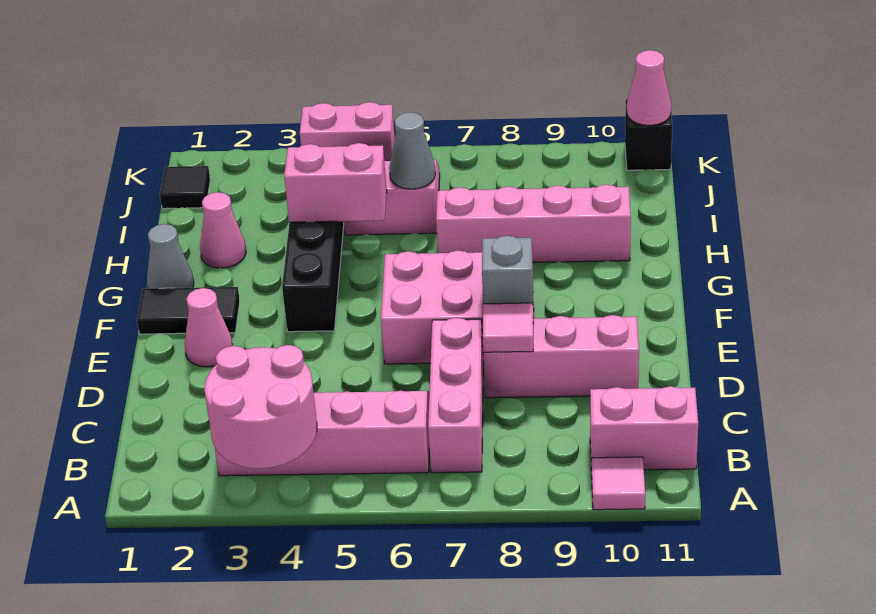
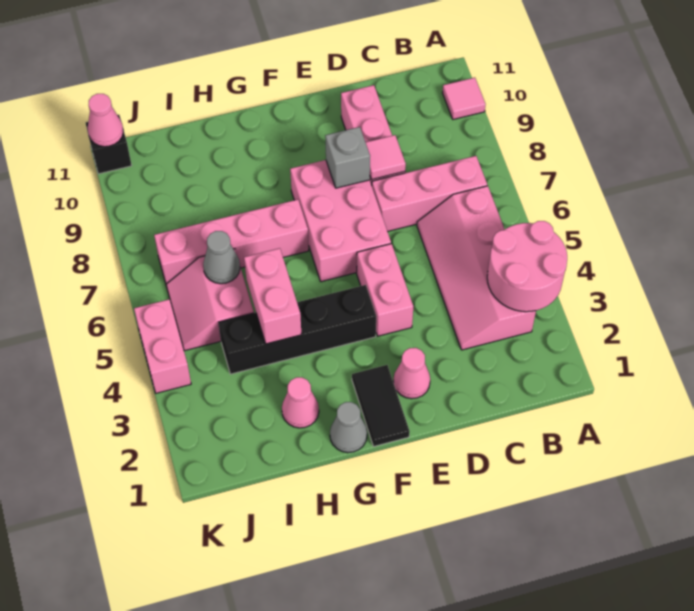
pink 1x2 brick [590,386,698,470] -> pink 1x2 brick moved to [357,244,413,336]
pink 1x4 brick [436,185,631,262] -> pink 1x4 brick turned to [154,200,309,284]
black 1x1 tile [160,166,210,209] -> none

